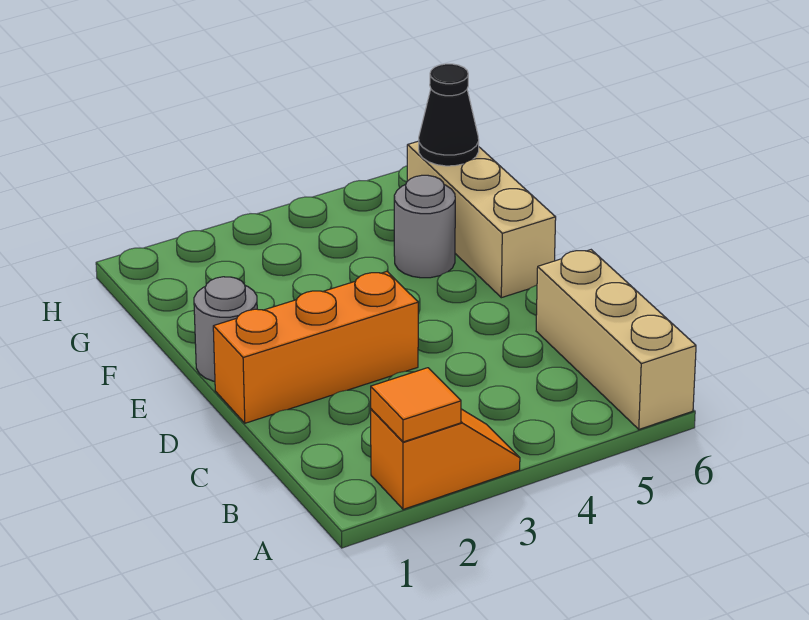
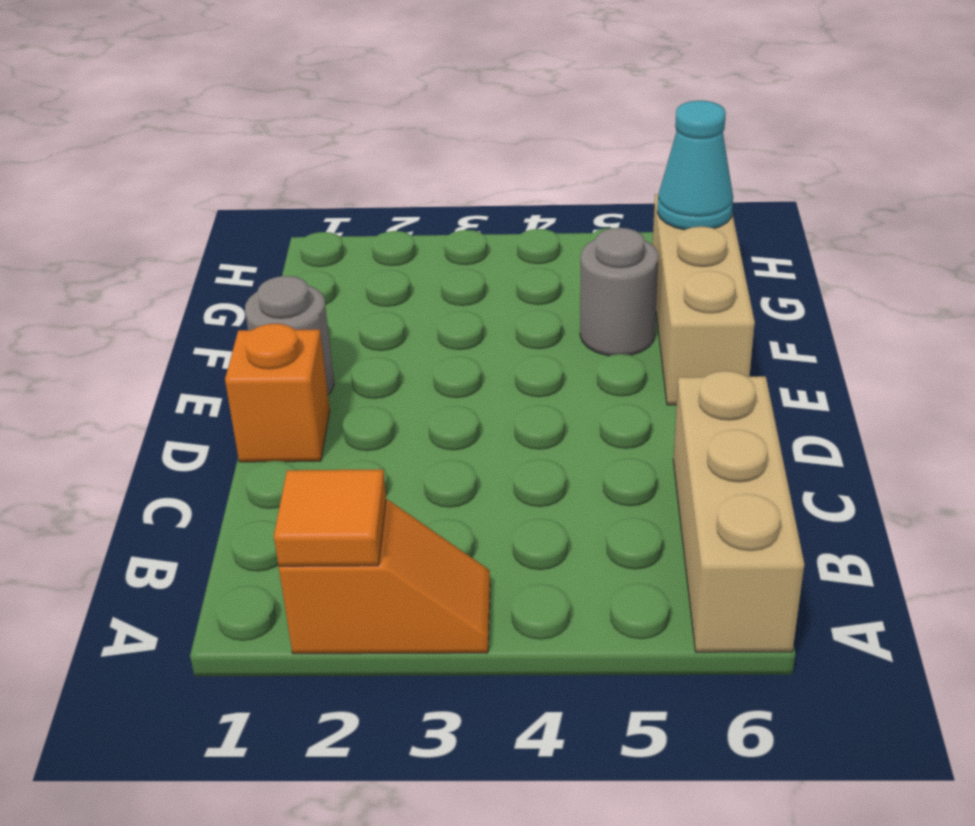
orange 1x3 brick [213,272,418,423] -> orange 1x1 brick [225,324,330,462]
black 1x1 cone [419,64,479,166] -> cyan 1x1 cone [657,101,733,230]

